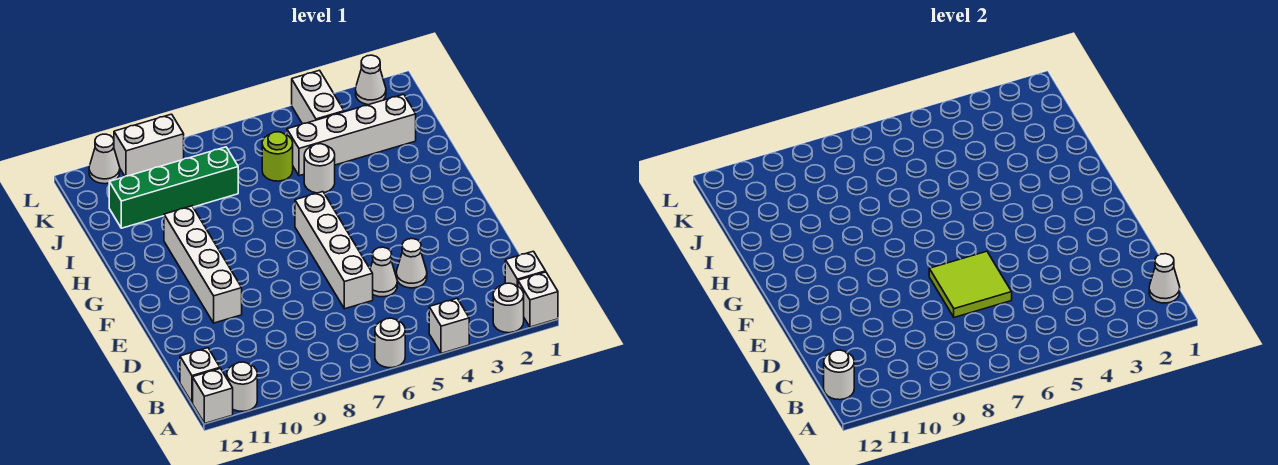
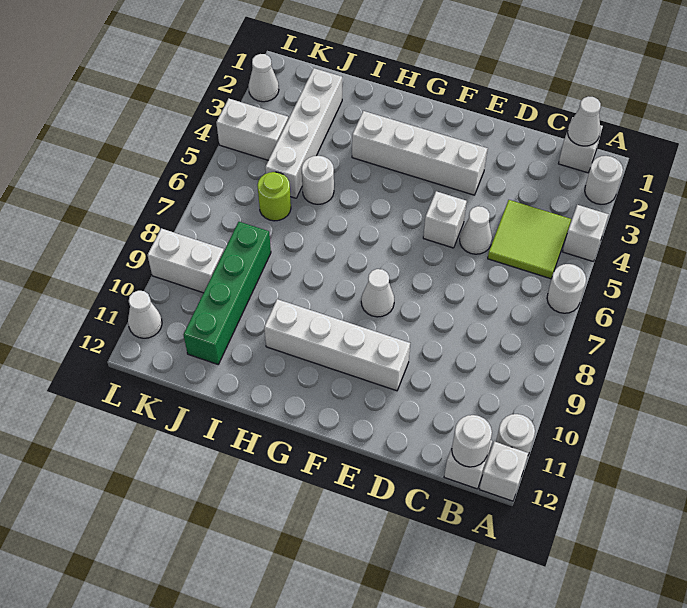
white 1x1 brick [518,272,558,327] -> white 1x1 brick moved to [423,191,467,248]
white 1x1 cone [396,239,427,288] -> white 1x1 cone moved to [361,269,394,317]
white 1x4 brick [295,192,373,309] -> white 1x4 brick moved to [352,111,488,195]
lime 2x2 tile [929,251,1012,317] -> lime 2x2 tile moved to [488,200,572,279]
white 1x2 brick [114,114,184,176] -> white 1x2 brick turned to [147,228,224,293]

